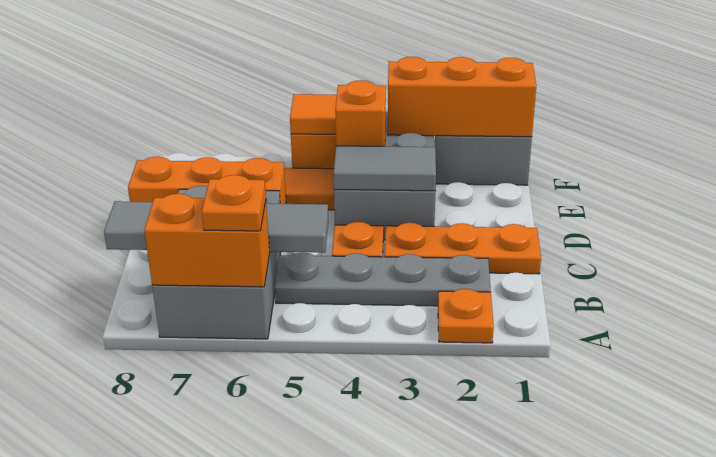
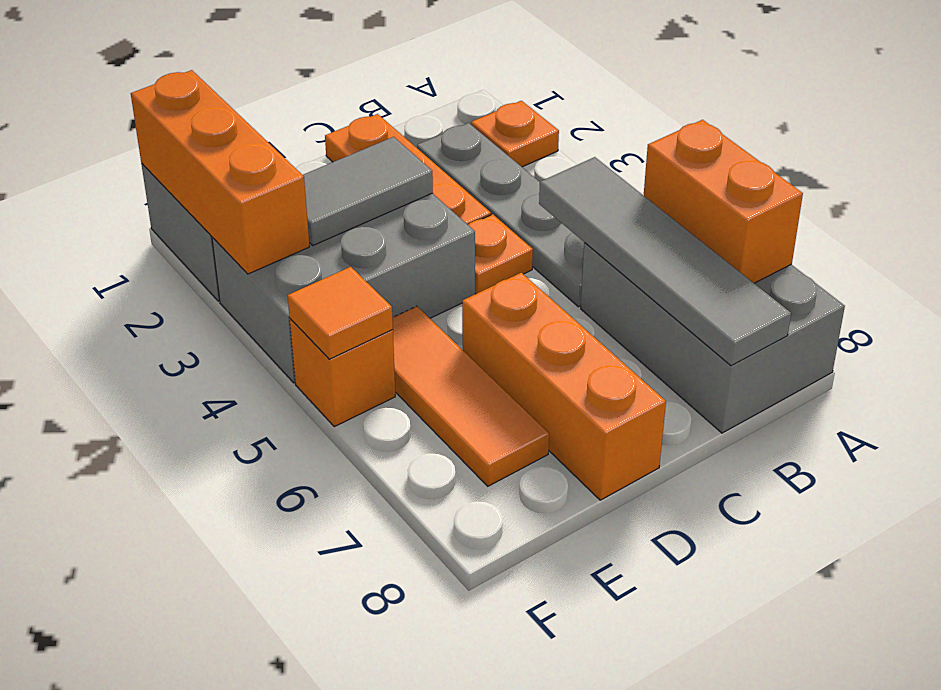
grey 2x3 brick [152,186,281,339] -> grey 2x3 brick turned to [581,243,845,433]
orange 1x1 plate [202,175,266,231] -> none
grey 1x2 tile [334,146,436,191] -> grey 1x2 tile turned to [303,137,433,245]
orange 1x1 brick [335,80,386,146] -> none

